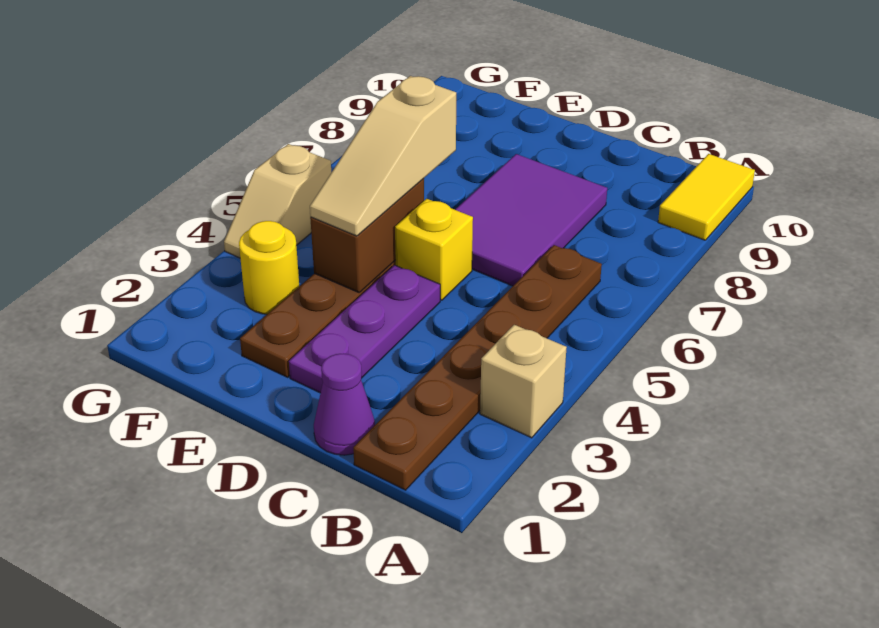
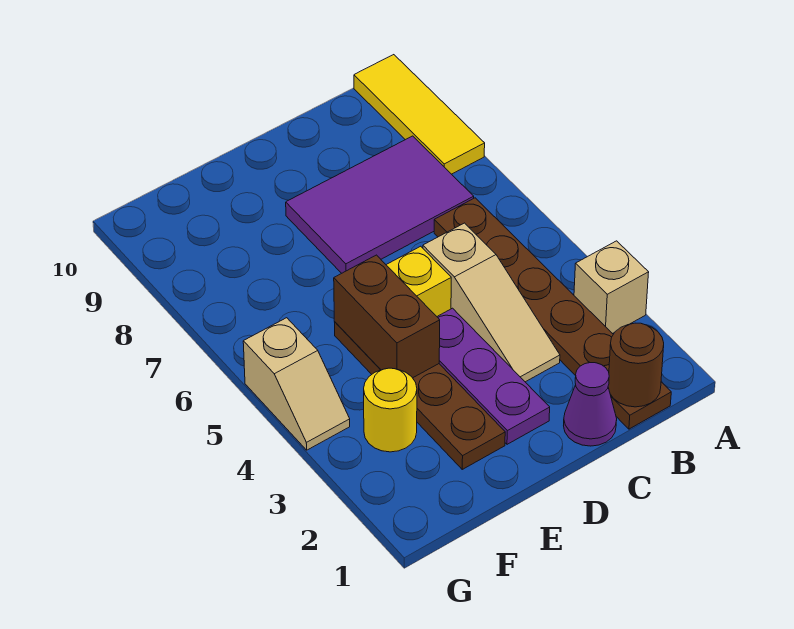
yellow 1x2 tile [658,154,755,240] -> yellow 1x3 tile [354,55,485,174]
none -> brown 1x1 round brick [608,323,664,407]
purple 2x3 tile [455,154,607,286] -> purple 2x3 tile turned to [286,136,474,273]
tan 1x3 slope [310,76,456,236] -> tan 1x3 slope moved to [423,223,560,382]

